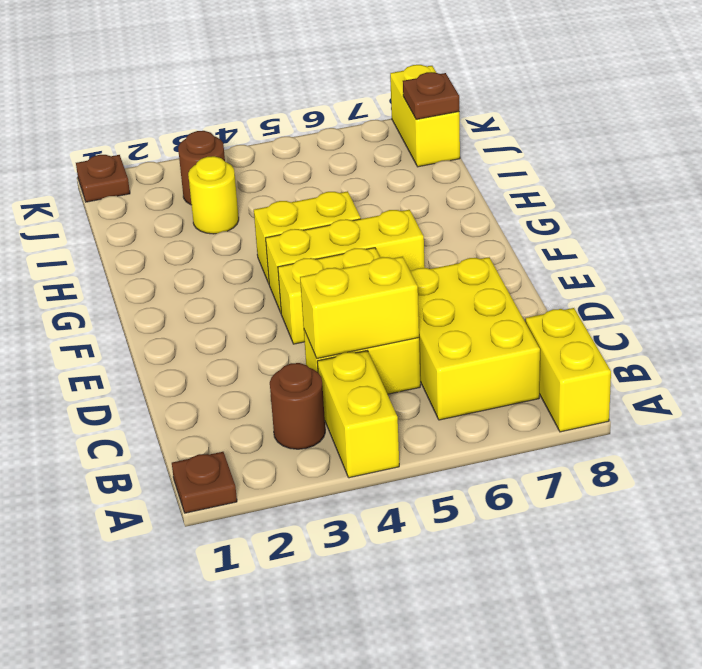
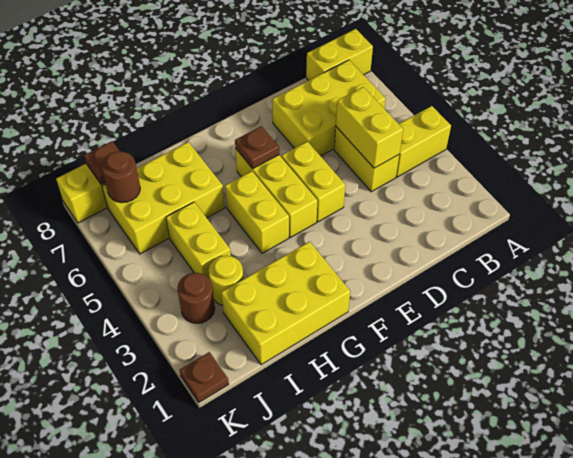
brown 1x1 plate [172,452,237,513] -> brown 1x1 plate moved to [235,126,279,169]
brown 1x1 round brick [270,363,325,449] -> brown 1x1 round brick moved to [102,151,140,203]
none -> yellow 2x3 brick [221,242,350,365]
none -> yellow 2x3 brick [102,142,225,254]
none -> yellow 1x2 brick [166,202,231,279]

